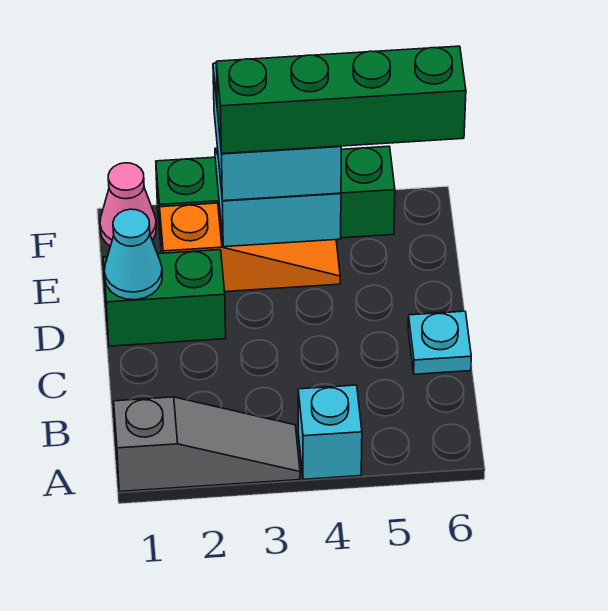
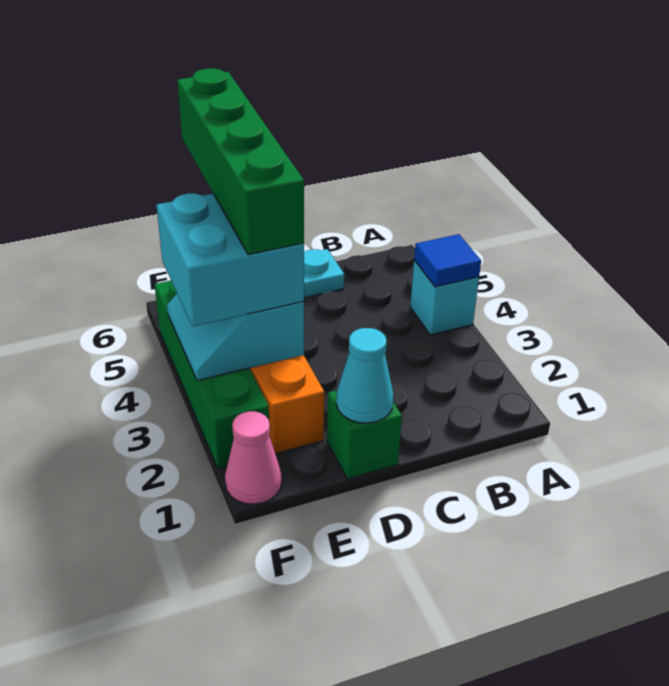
grey 1x3 slope [114,397,300,492] -> none
none -> blue 1x1 tile [414,234,481,287]
green 1x2 brick [103,250,226,346] -> green 1x1 brick [327,390,402,479]

